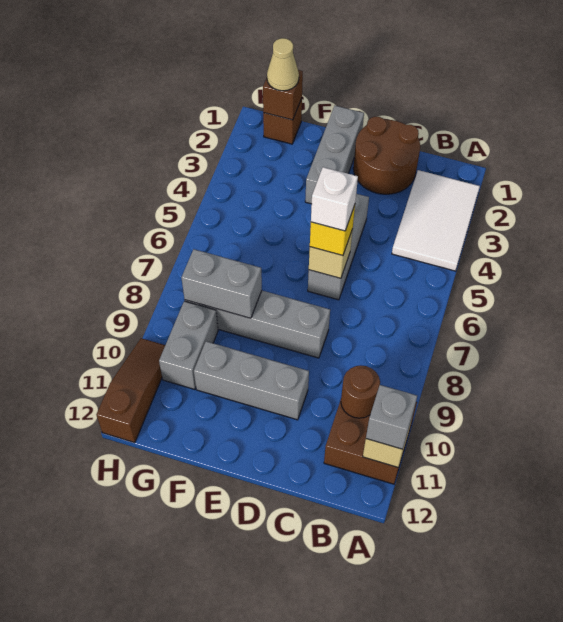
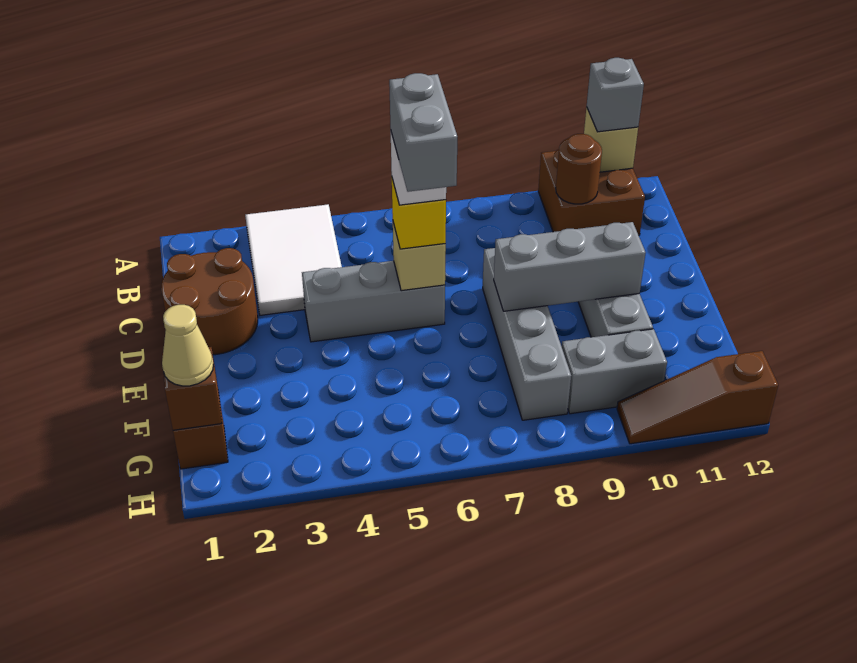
white 2x3 tile [392,170,480,271] -> white 2x3 tile turned to [245,205,342,315]
grey 1x3 brick [305,106,364,204] -> grey 1x3 brick moved to [494,222,646,311]
grey 1x2 brick [181,249,262,318] -> grey 1x2 brick moved to [389,73,457,192]

